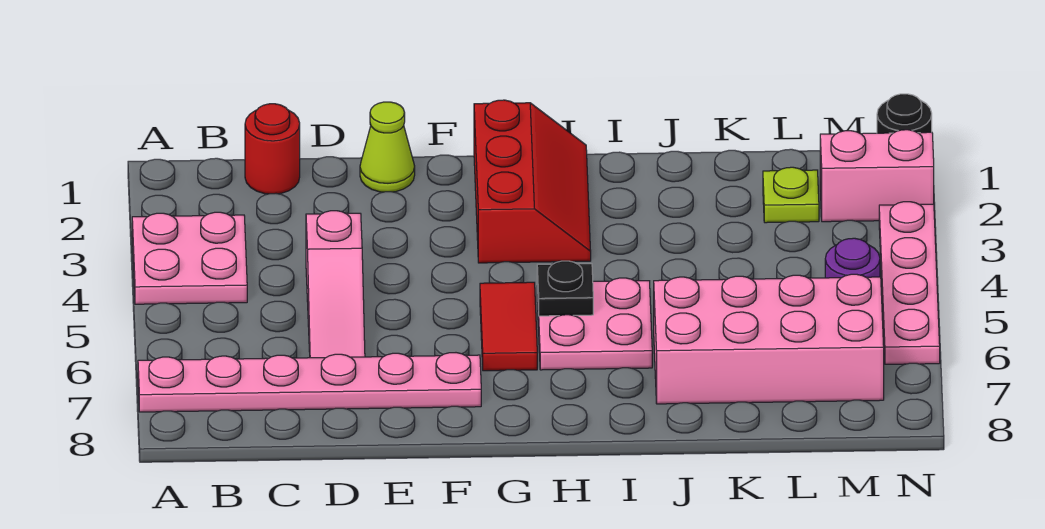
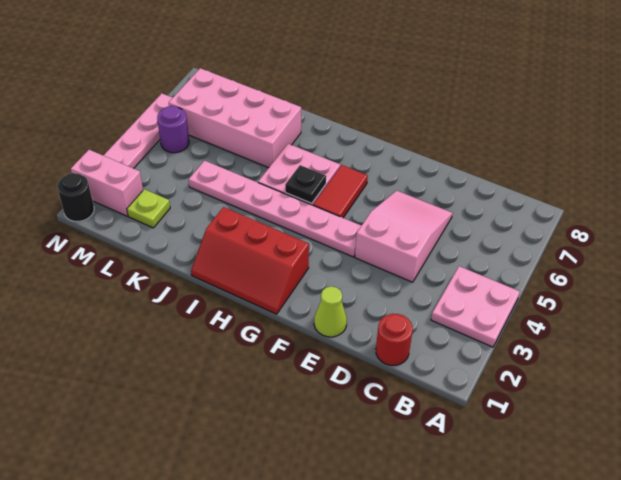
pink 1x6 plate [138,353,481,412] -> pink 1x6 plate moved to [189,161,361,257]
pink 1x3 slope [306,211,365,358] -> pink 2x3 slope [355,191,453,282]
red 2x3 slope [474,100,591,263] -> red 2x3 slope turned to [191,207,309,314]

